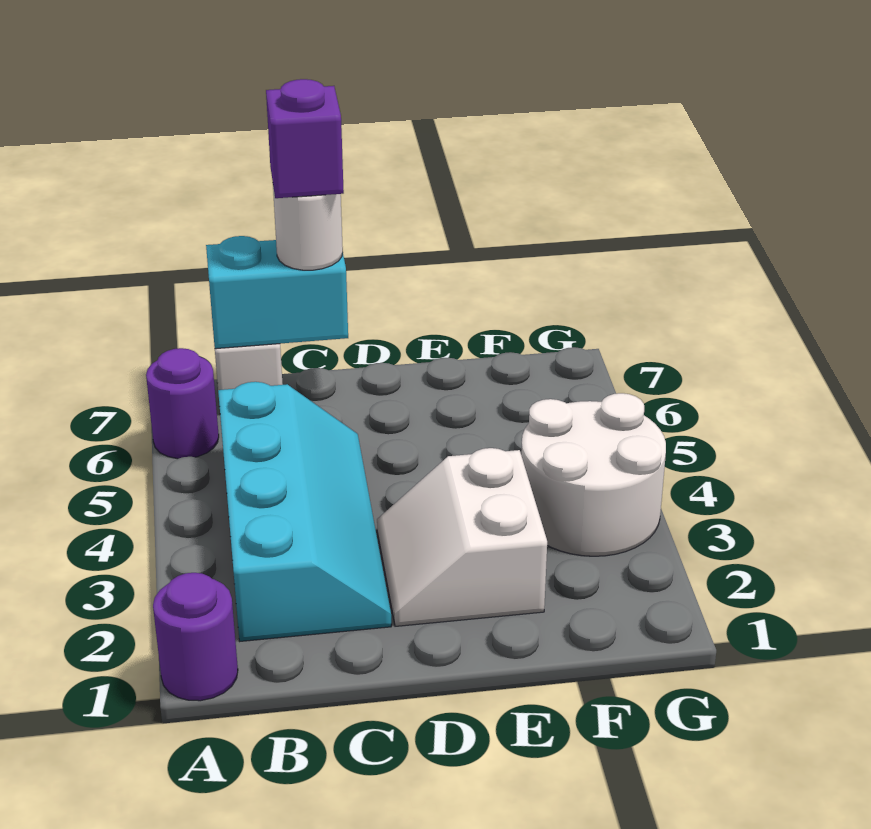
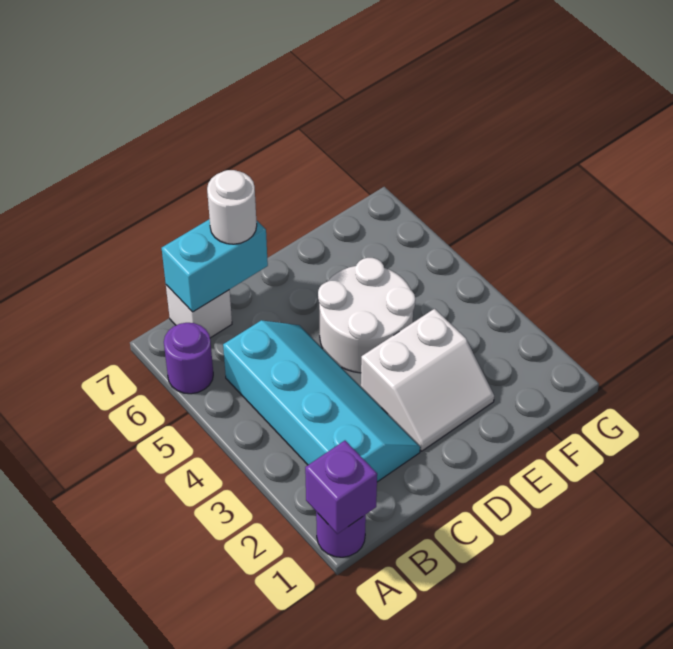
purple 1x1 brick [266,79,344,198] -> purple 1x1 brick moved to [305,441,377,534]
white 2x2 slope [377,448,547,626] -> white 2x2 slope turned to [361,309,494,451]
white 2x2 round brick [521,393,666,556] -> white 2x2 round brick moved to [318,258,415,373]

